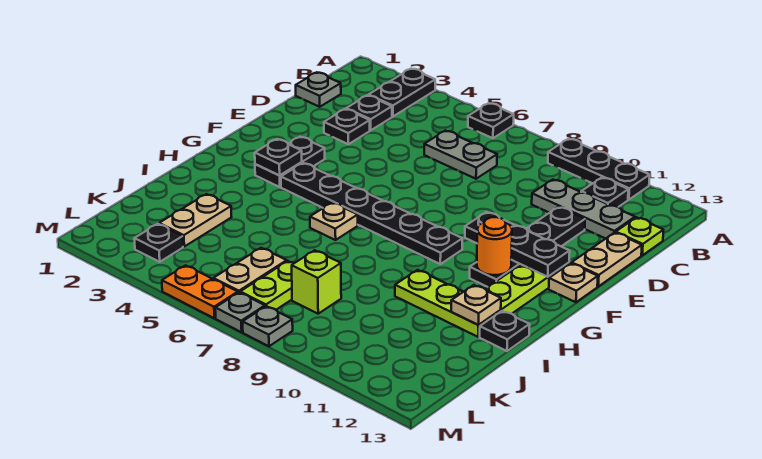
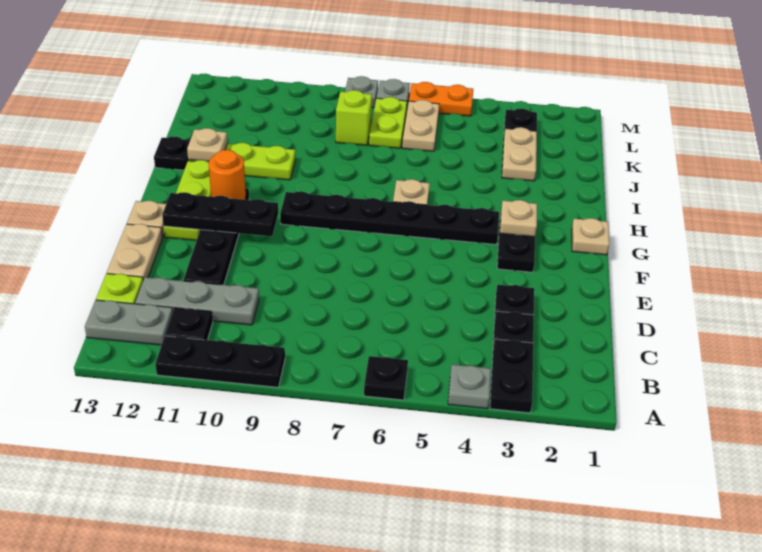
grey 1x1 plate [296,72,341,107] -> grey 1x1 plate moved to [448,364,491,409]
grey 1x2 plate [424,131,497,179] -> grey 1x2 plate moved to [85,300,173,345]
none -> tan 1x1 plate [572,218,609,255]
black 1x1 plate [255,139,302,176] -> tan 1x1 plate [500,200,537,237]

